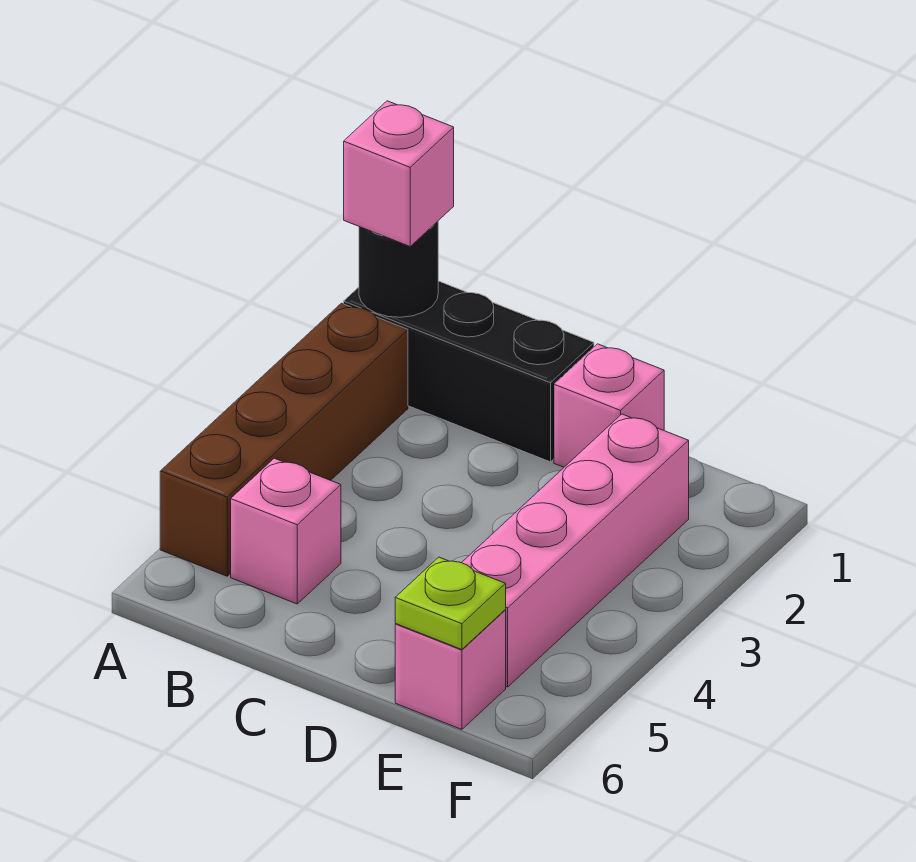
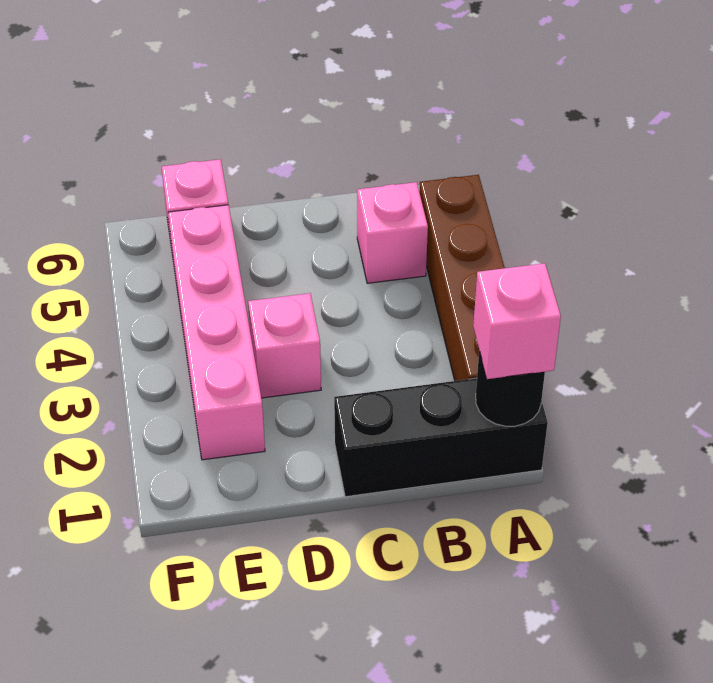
pink 1x1 brick [554,344,664,467] -> pink 1x1 brick moved to [248,293,321,398]
lime 1x1 plate [395,557,506,649] -> none

